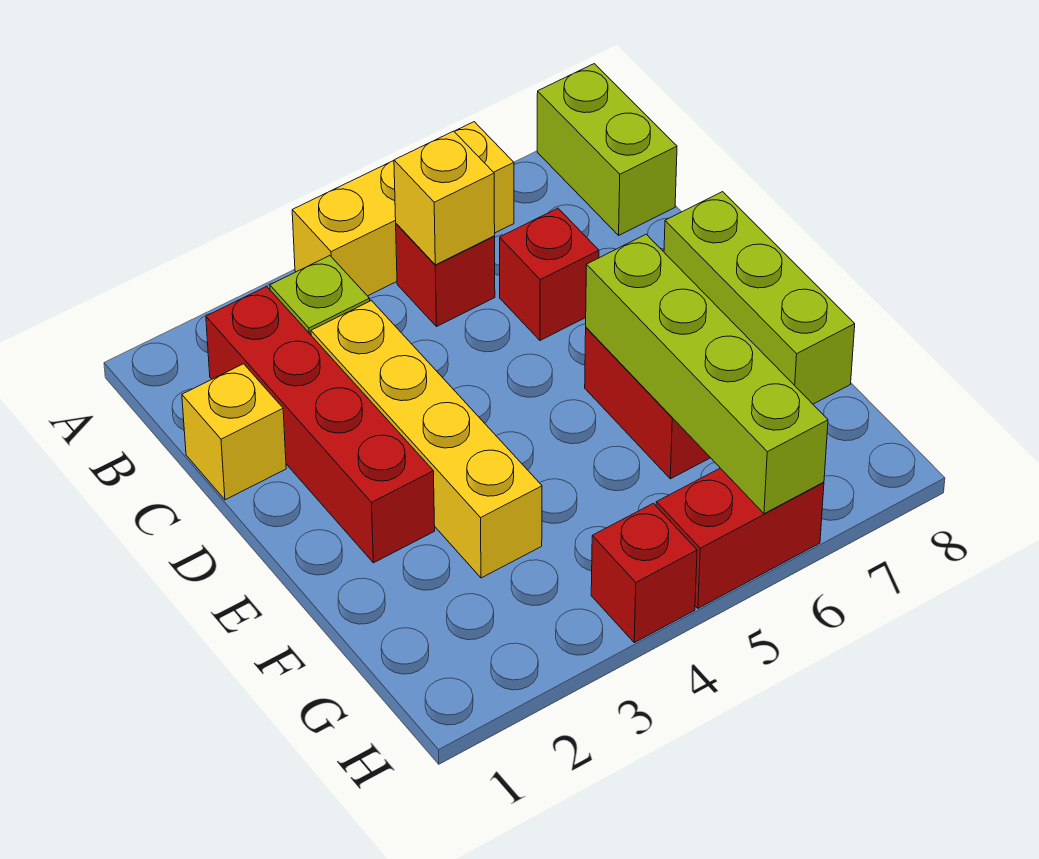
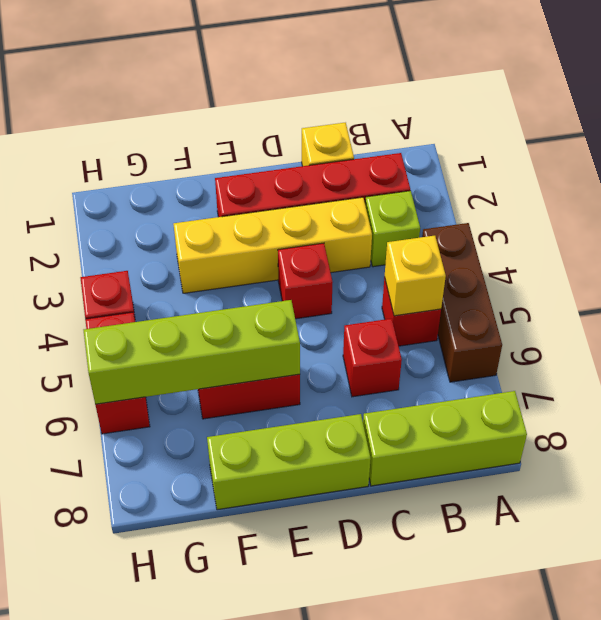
yellow 1x3 brick [292,122,514,296] -> brown 1x3 brick [422,223,502,382]
lime 1x2 brick [537,64,677,235] -> lime 1x3 brick [363,391,527,486]
none -> red 1x1 brick [278,243,333,319]

